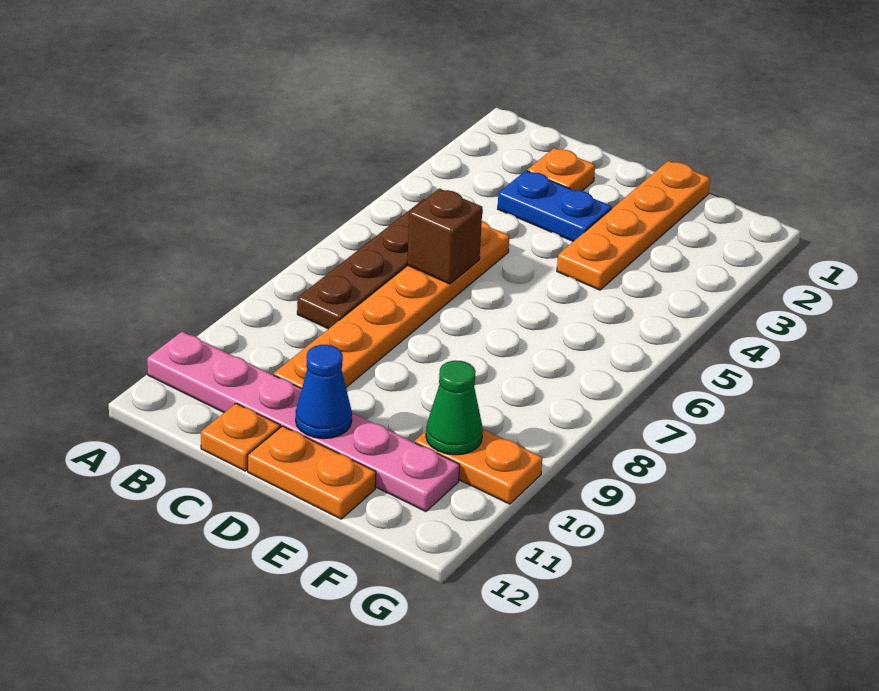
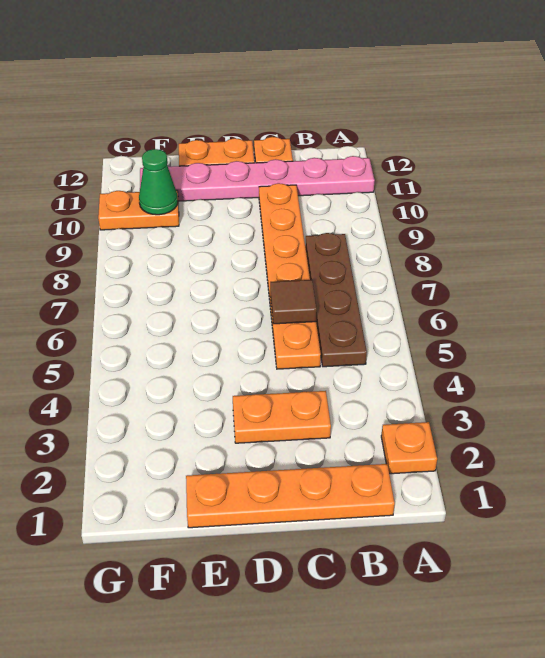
orange 1x1 plate [527,148,595,191] -> orange 1x1 plate moved to [381,422,437,474]
blue 1x2 plate [498,171,612,241] -> orange 1x2 plate [233,391,331,443]
brown 1x1 brick [407,189,482,284] -> brown 1x1 tile [270,280,317,324]
blue 1x1 cone [296,345,352,439] -> none
orange 1x4 plate [557,161,710,290] -> orange 1x4 plate turned to [186,464,395,528]

